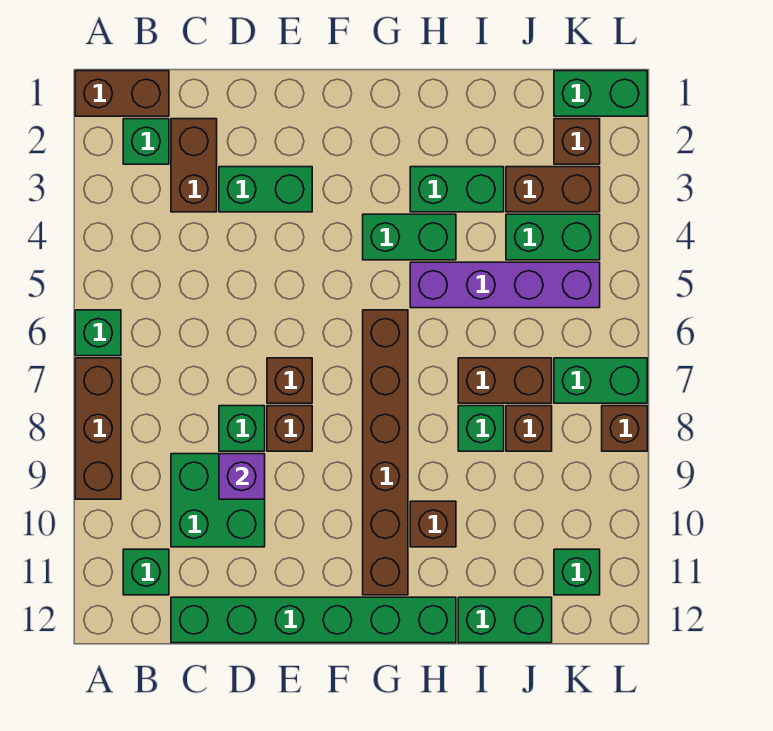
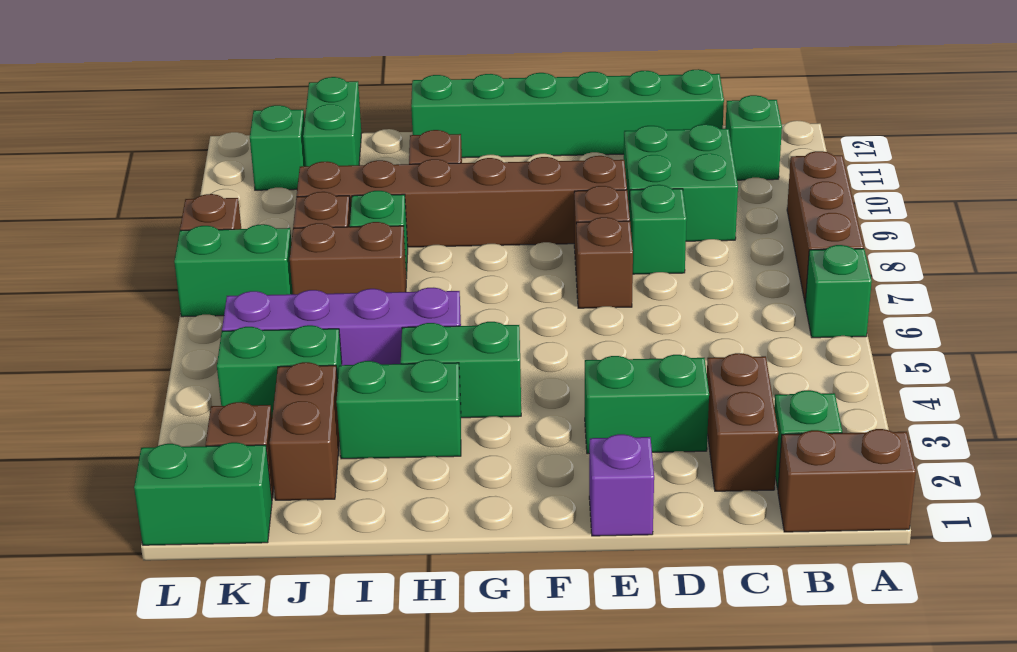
purple 1x1 brick [219,454,265,499] -> purple 1x1 brick moved to [589,434,654,536]
brown 1x6 brick [363,310,408,595] -> brown 1x6 brick turned to [297,156,627,247]
green 1x2 brick [458,597,552,643] -> green 1x2 brick turned to [303,77,361,166]
brown 1x2 brick [506,167,600,212] -> brown 1x2 brick turned to [269,362,339,500]

